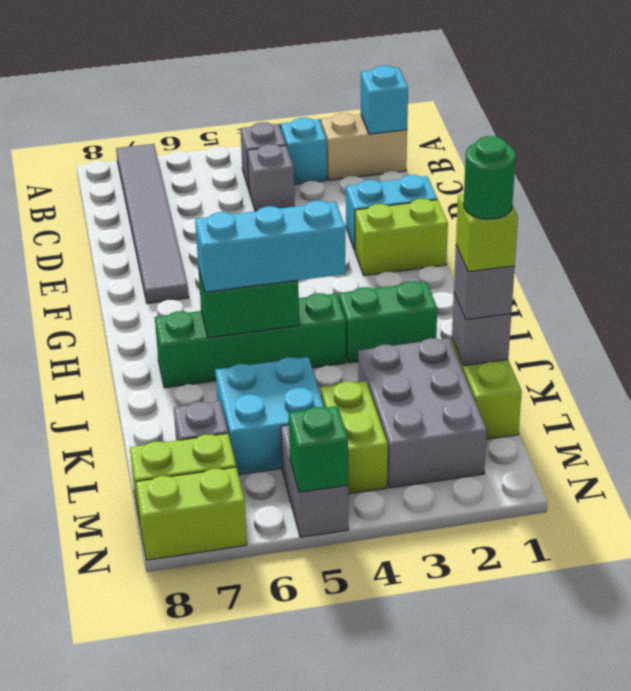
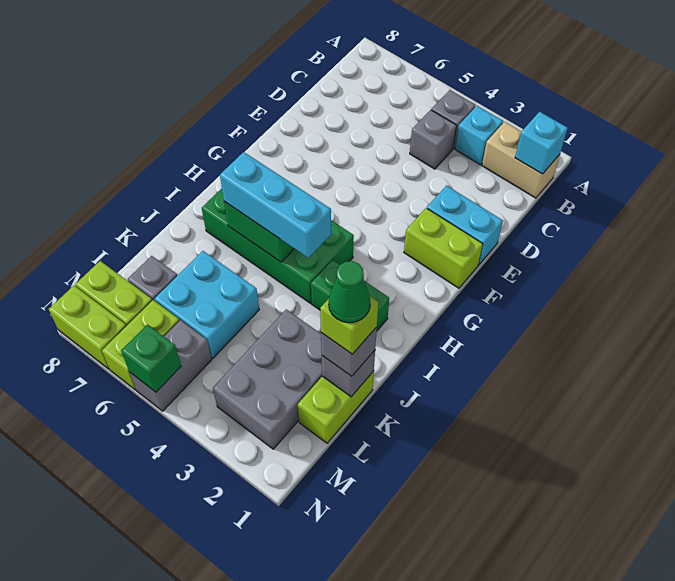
grey 1x6 tile [116,144,189,304] -> none
green 1x4 brick [155,293,346,388] -> green 2x4 brick [202,189,354,303]
green 1x1 round brick [463,136,516,219] -> green 1x1 cone [329,261,370,323]
lime 1x2 brick [320,381,388,494] -> lime 1x2 brick moved to [102,300,180,390]

